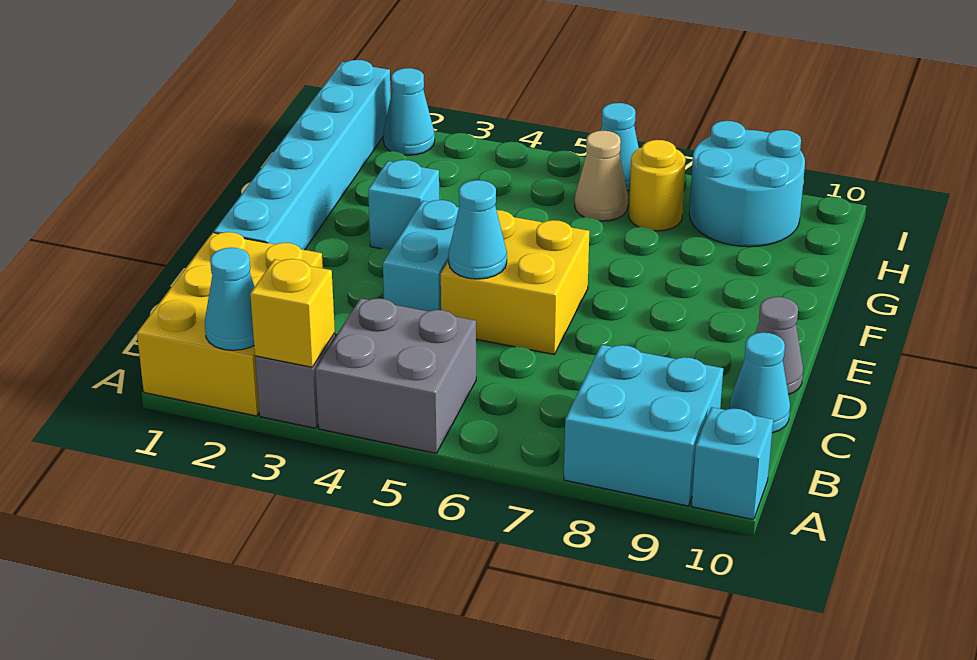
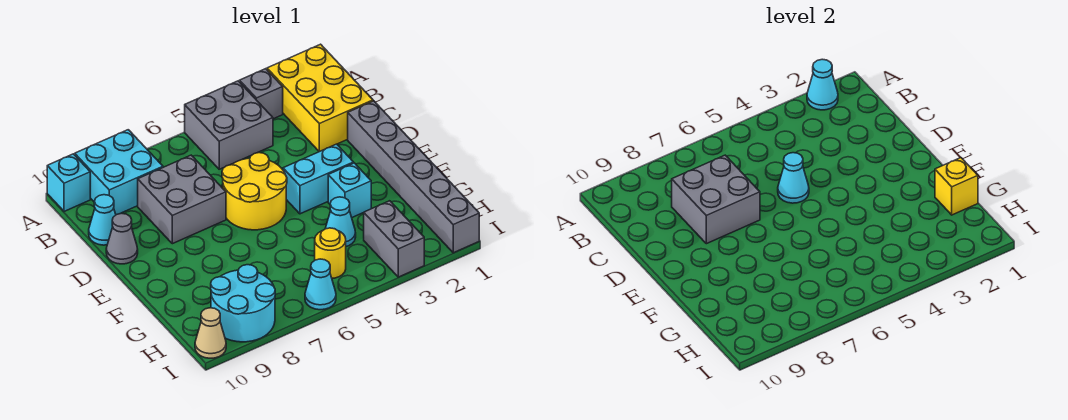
yellow 1x1 brick [250,259,335,367] -> yellow 1x1 brick moved to [935,158,978,215]
none -> grey 2x2 brick [138,155,226,244]
none -> grey 2x2 brick [672,155,760,244]
cyan 1x6 brick [214,60,391,250] -> grey 1x6 brick [348,101,479,253]
cyan 1x2 brick [383,200,459,311] -> cyan 1x2 brick turned to [283,144,354,214]
yellow 2x2 brick [441,210,589,354] -> yellow 2x2 round brick [222,153,287,230]
none -> grey 1x2 brick [364,201,424,277]
tan 1x1 cone [575,131,628,221] -> tan 1x1 cone moved to [195,308,226,358]
yellow 1x1 round brick [629,140,686,231] -> yellow 1x1 round brick moved to [315,228,346,278]
cyan 1x1 cone [383,68,435,155] -> cyan 1x1 cone moved to [325,197,356,247]

